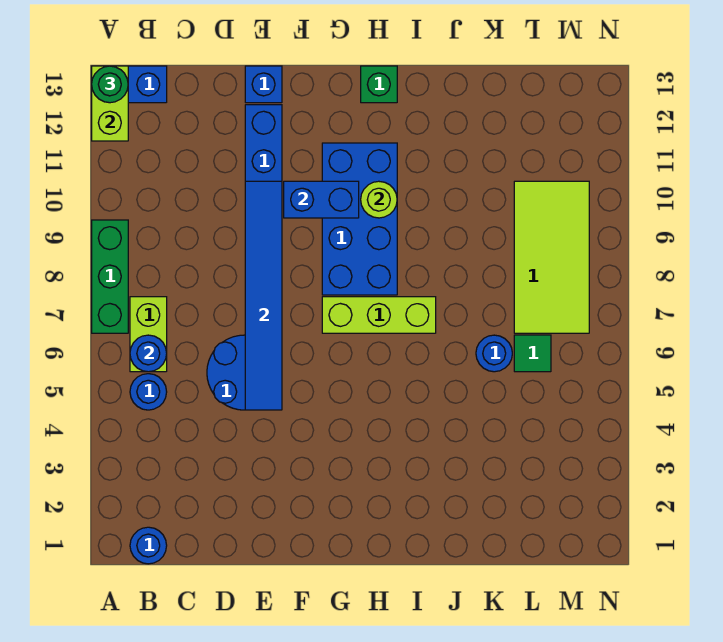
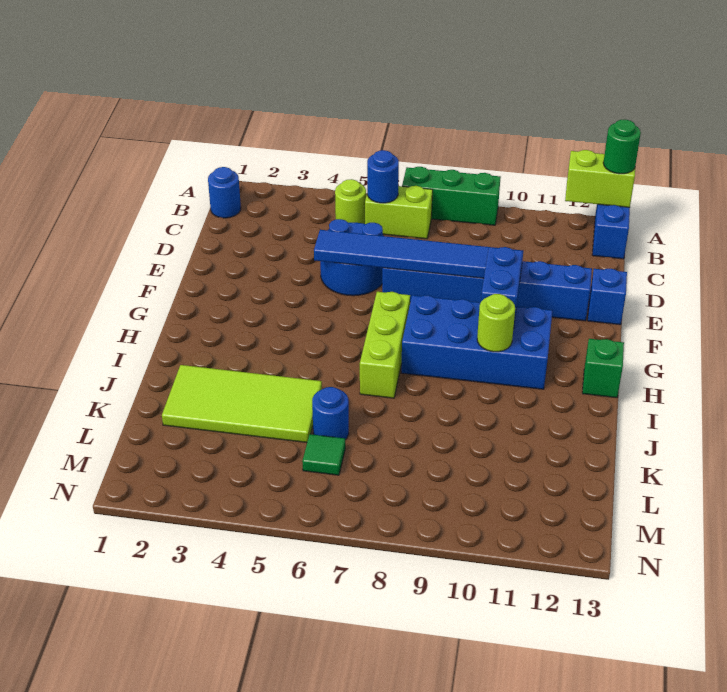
blue 1x1 round brick [130,374,167,410] -> lime 1x1 round brick [335,179,366,224]
lime 2x4 tile [514,181,589,333] -> lime 2x4 tile moved to [162,365,322,443]

